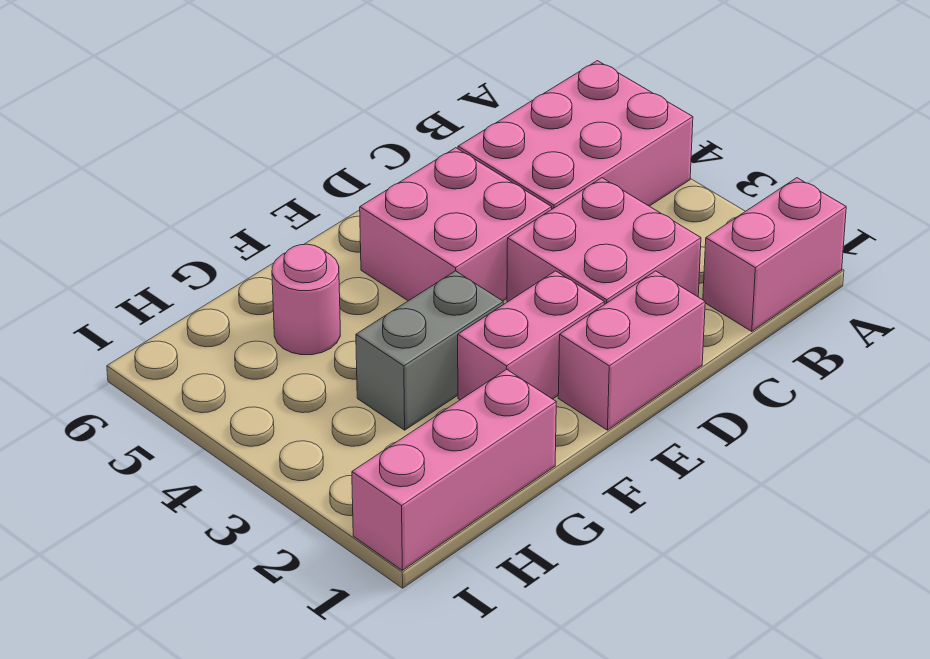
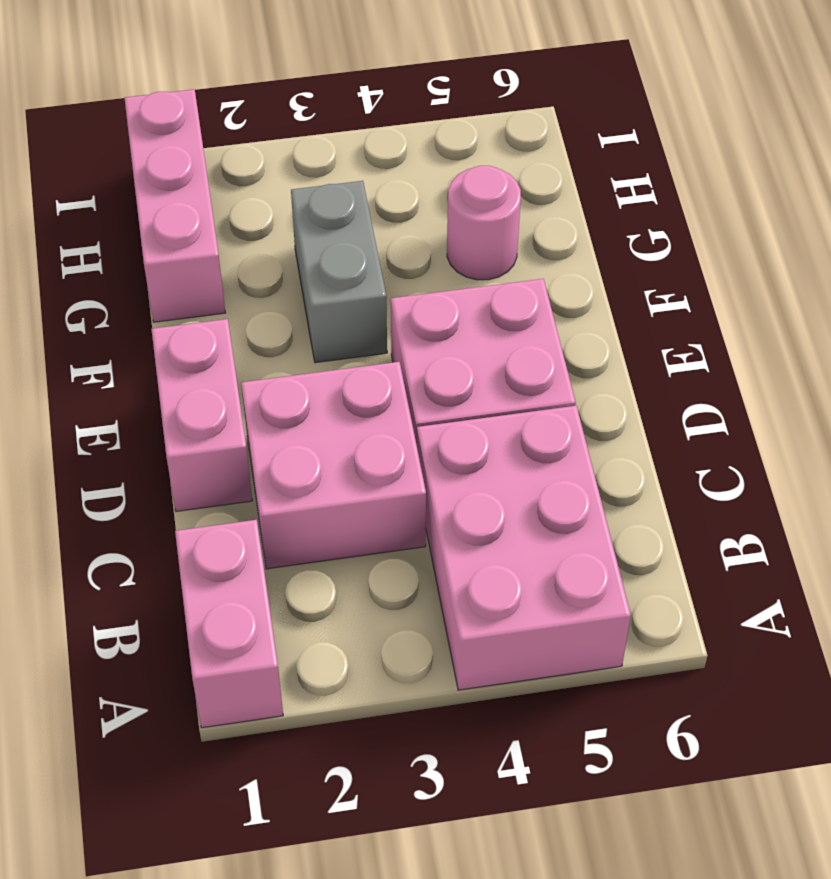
pink 1x2 brick [458,271,604,400] -> none

